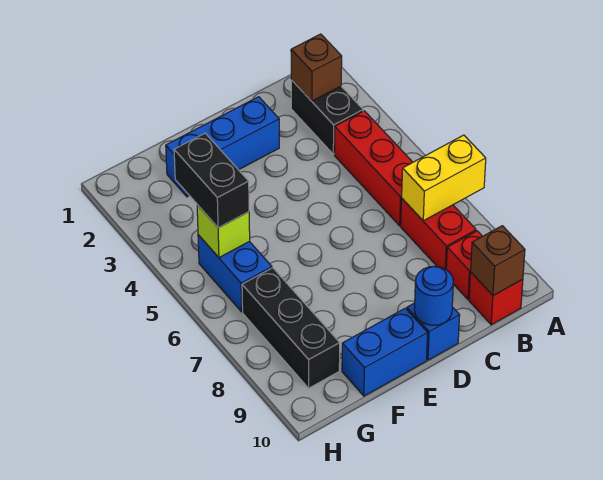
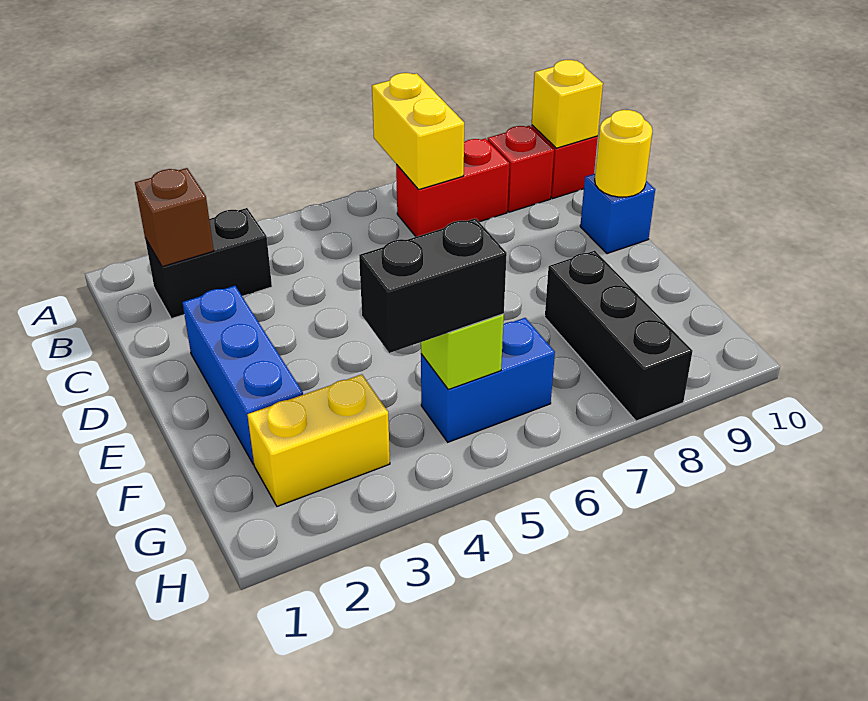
red 1x3 brick [334,111,413,226] -> none
brown 1x1 brick [471,226,525,295] -> yellow 1x1 brick [532,60,603,148]
blue 1x1 round brick [414,266,453,325] -> yellow 1x1 round brick [595,110,652,197]
blue 1x2 brick [342,308,428,396] -> none
none -> yellow 1x2 brick [247,374,390,506]
black 1x3 brick [242,268,340,388] -> black 1x3 brick turned to [545,251,693,421]

